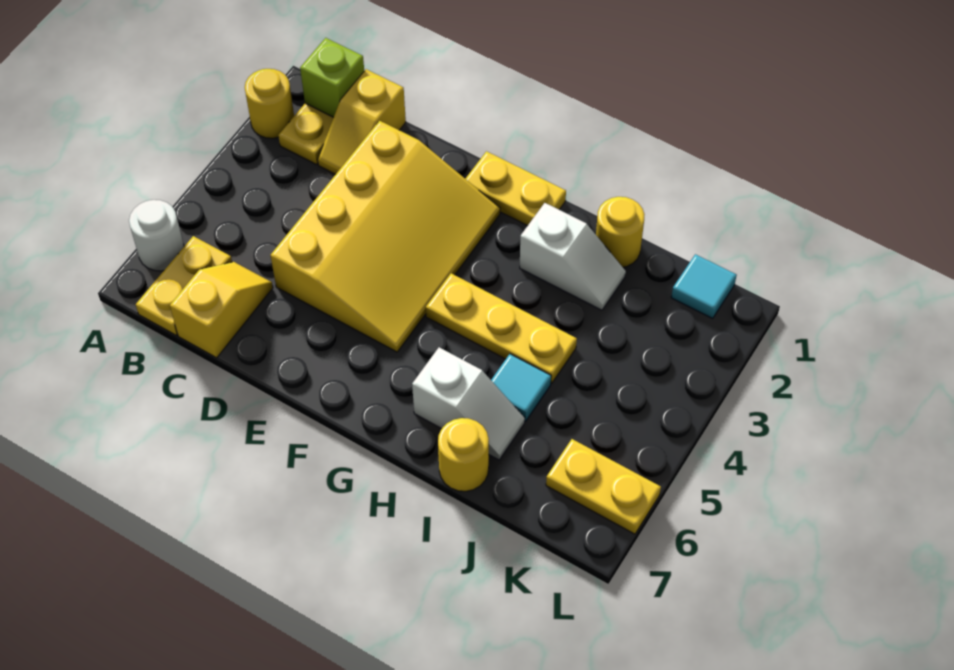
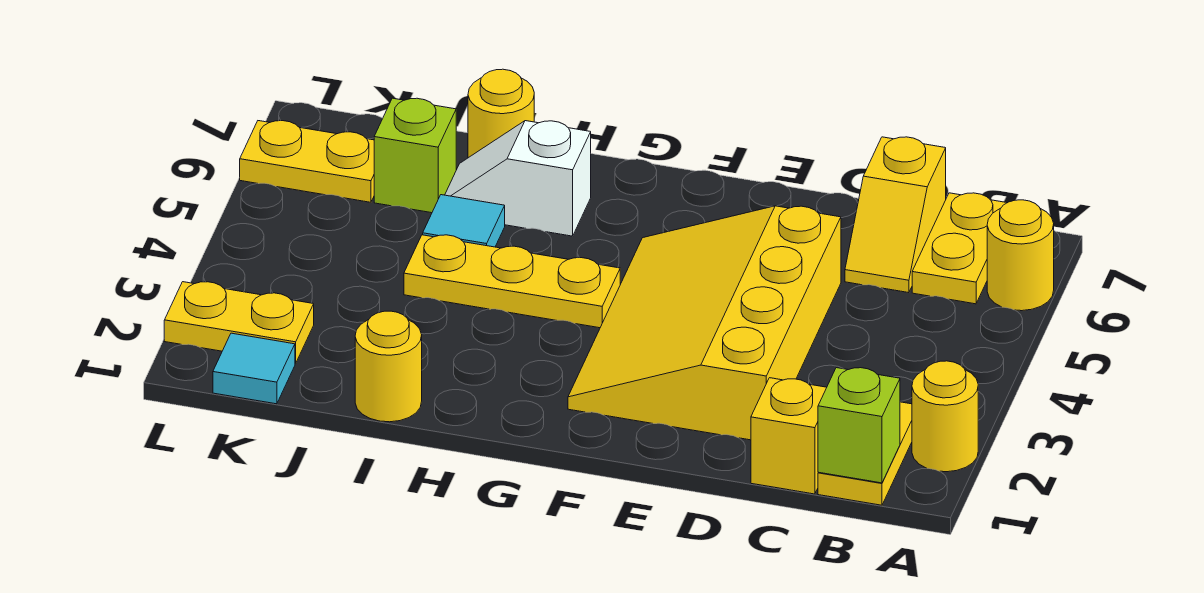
white 1x1 round brick [129,200,184,271] -> yellow 1x1 round brick [987,200,1054,311]
yellow 1x2 plate [465,151,566,226] -> yellow 1x2 plate moved to [164,282,314,364]
white 1x2 slope [520,203,626,310] -> none
none -> lime 1x1 brick [374,98,456,213]

